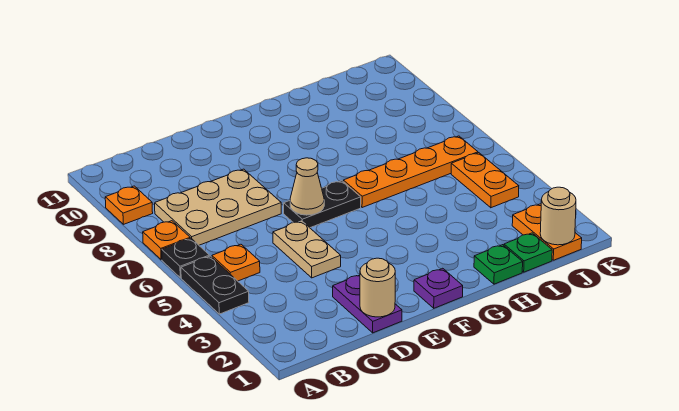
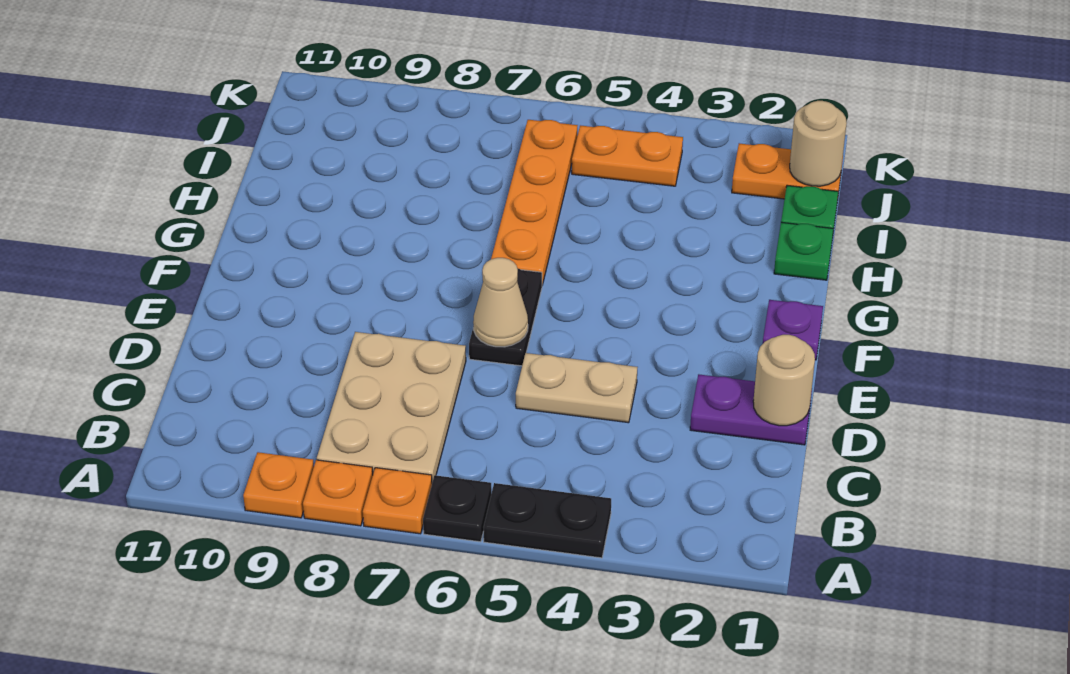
orange 1x1 plate [212,244,260,281] -> orange 1x1 plate moved to [303,460,373,526]

